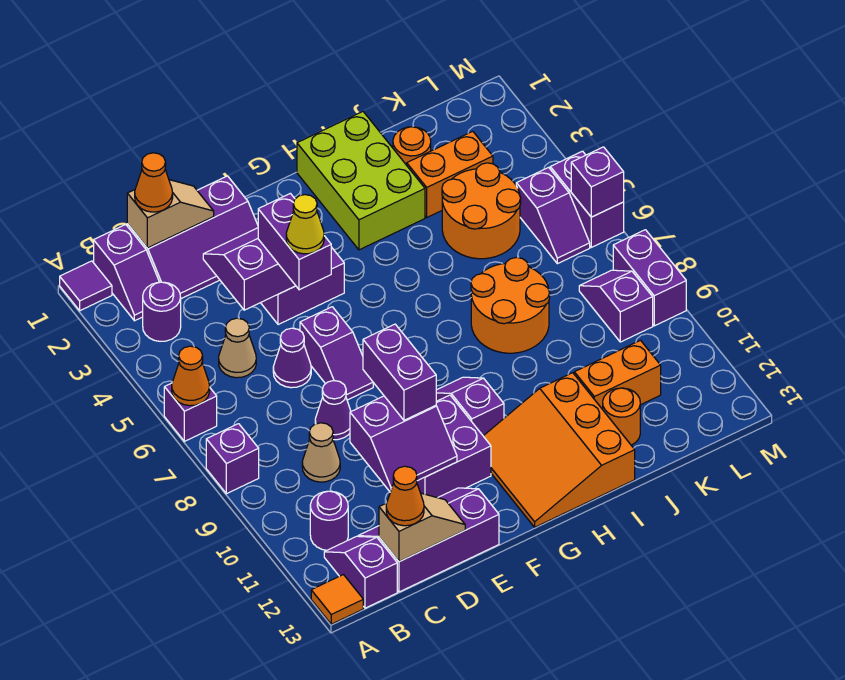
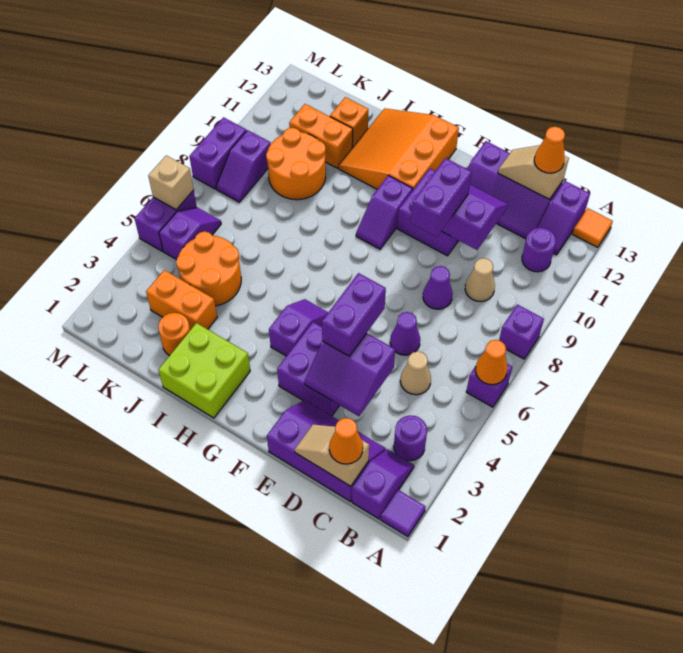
yellow 1x1 cone [286,195,324,254] -> none
purple 1x2 slope [300,307,373,400] -> purple 1x2 slope moved to [269,299,328,356]
orange 3x3 slope [484,373,635,527] -> orange 3x3 slope turned to [339,108,459,189]
lime 2x3 brick [297,112,425,250] -> lime 2x2 brick [158,323,250,418]
orange 2x2 round brick [471,257,550,353] -> orange 2x2 round brick moved to [266,128,326,200]
orange 1x1 round brick [603,388,640,445] -> orange 1x1 brick [330,97,368,148]
purple 1x1 brick [571,147,624,217] -> tan 1x1 brick [148,155,194,210]

